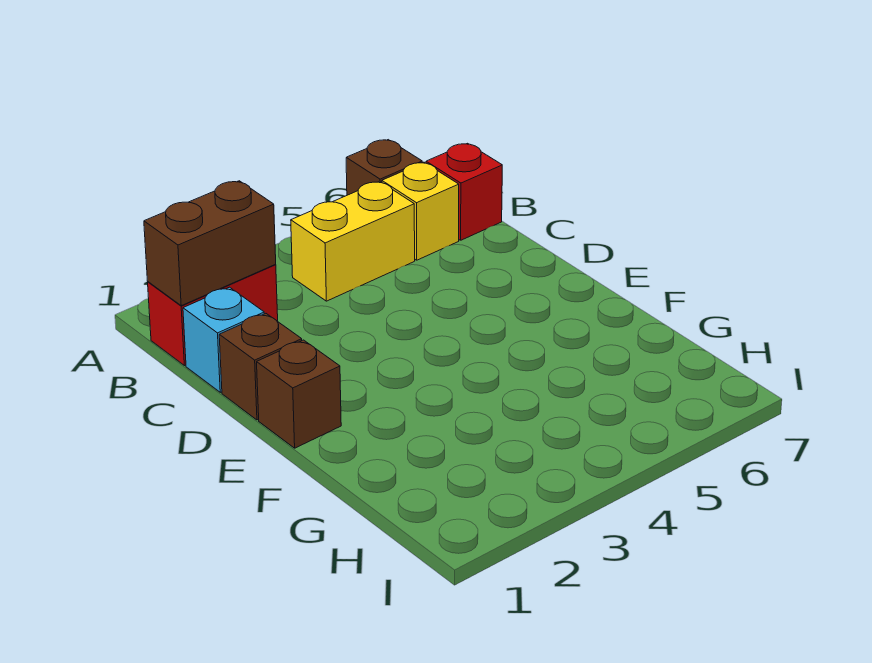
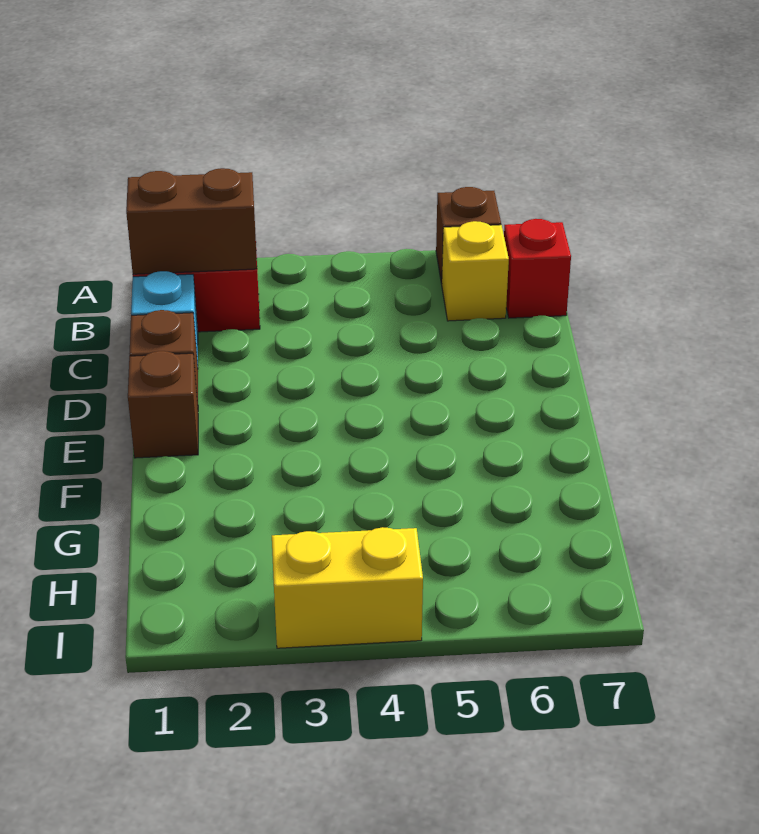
yellow 1x2 brick [291,181,415,301] -> yellow 1x2 brick moved to [272,527,423,648]

